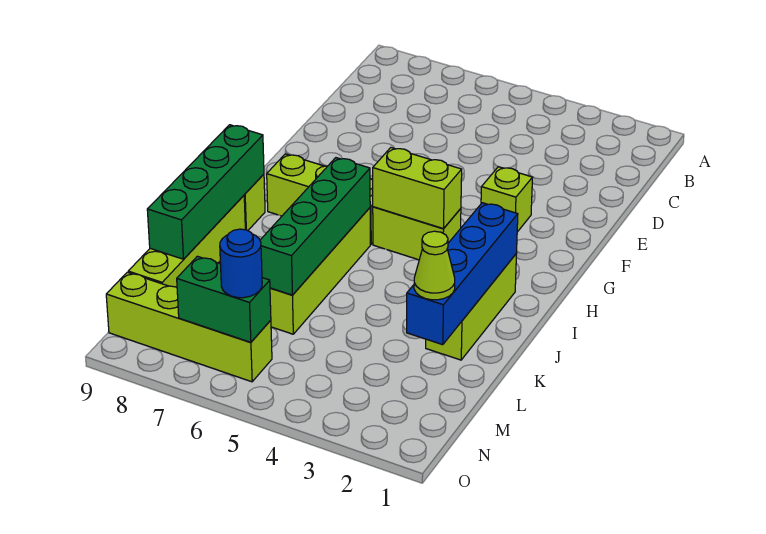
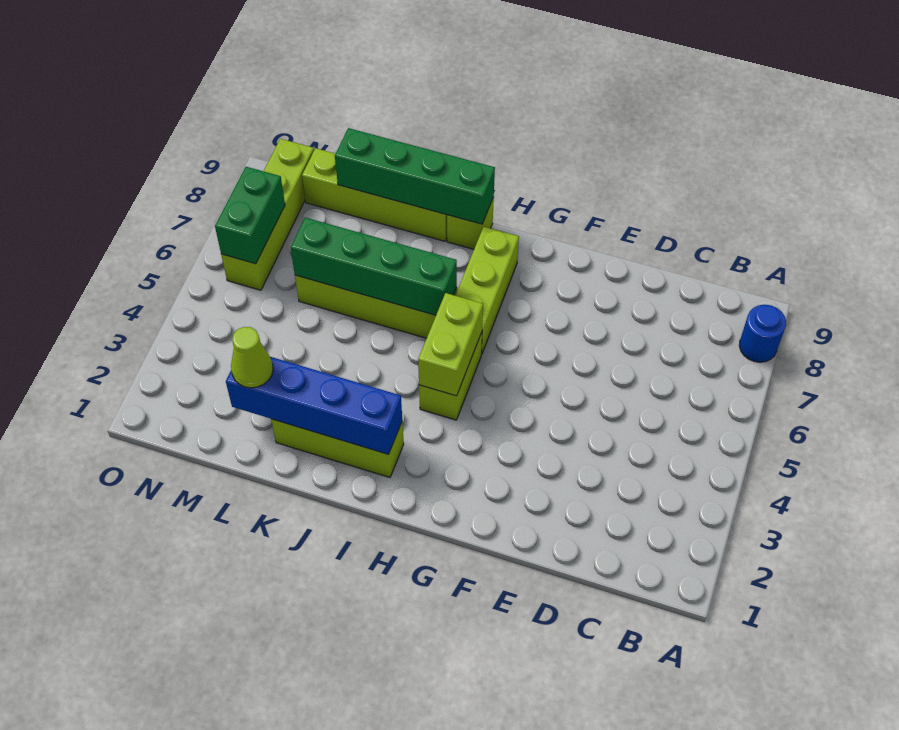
lime 1x1 brick [481,167,533,232] -> none
blue 1x1 round brick [220,229,262,298] -> blue 1x1 round brick moved to [739,305,786,362]

